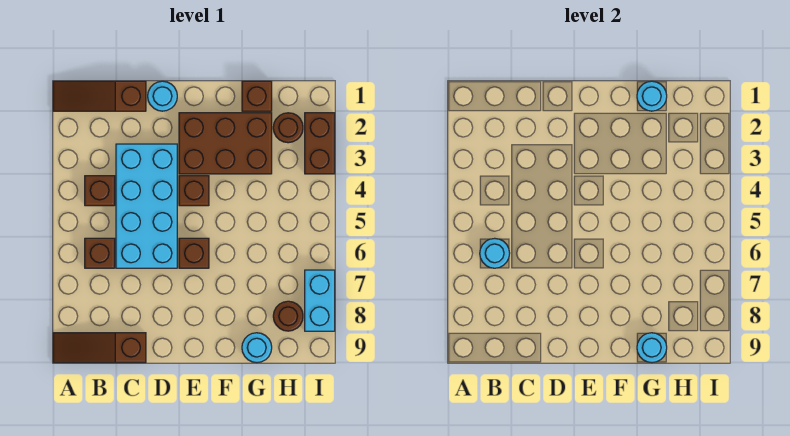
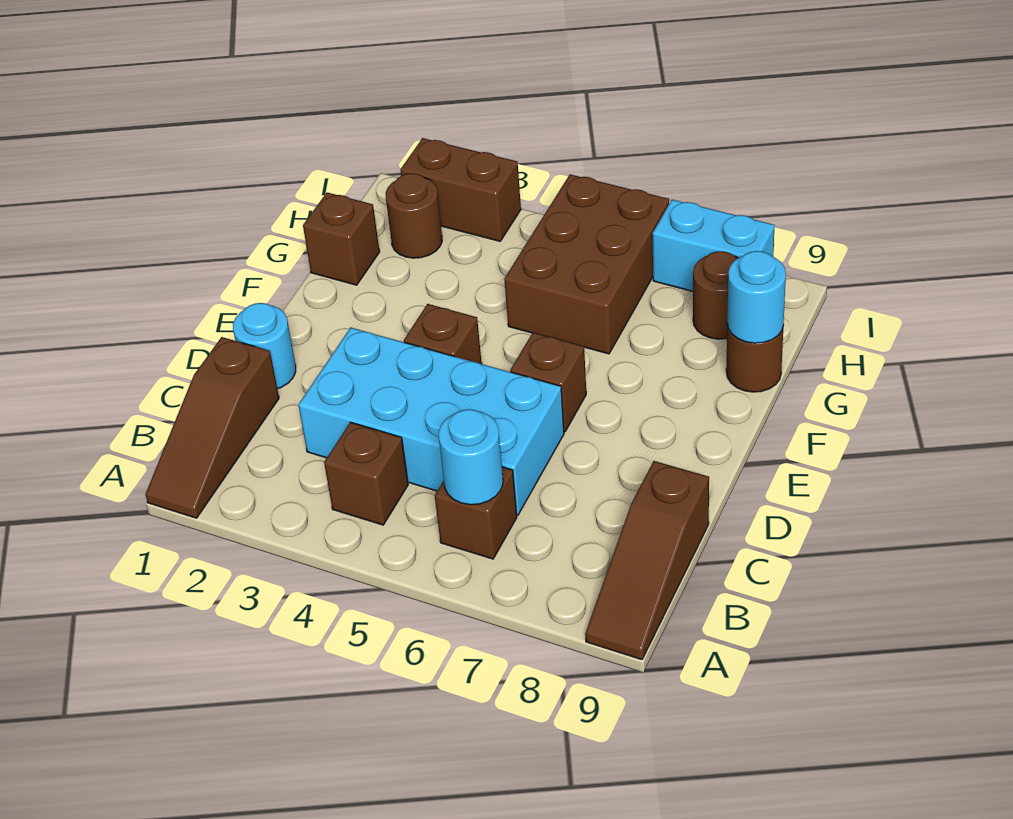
brown 2x3 brick [179,113,272,174] -> brown 2x3 brick moved to [504,174,669,354]
cyan 1x1 round brick [637,81,667,111] -> none
cyan 1x1 round brick [242,333,272,363] -> brown 1x1 round brick [726,324,784,392]

